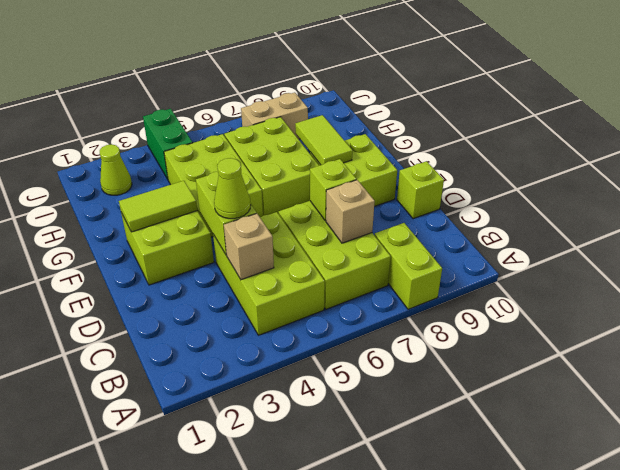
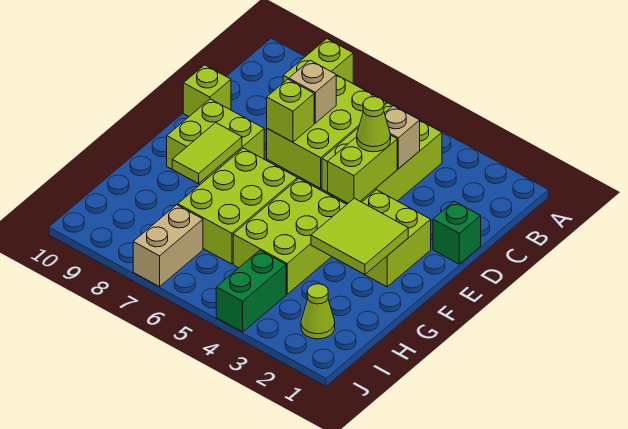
none -> green 1x1 brick [433,201,481,264]
lime 1x2 tile [119,181,197,232] -> lime 2x2 tile [311,198,408,275]
tan 1x2 brick [241,93,308,139] -> tan 1x2 brick turned to [133,205,203,287]

